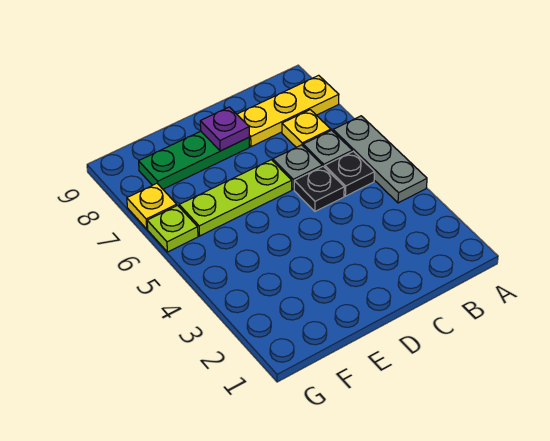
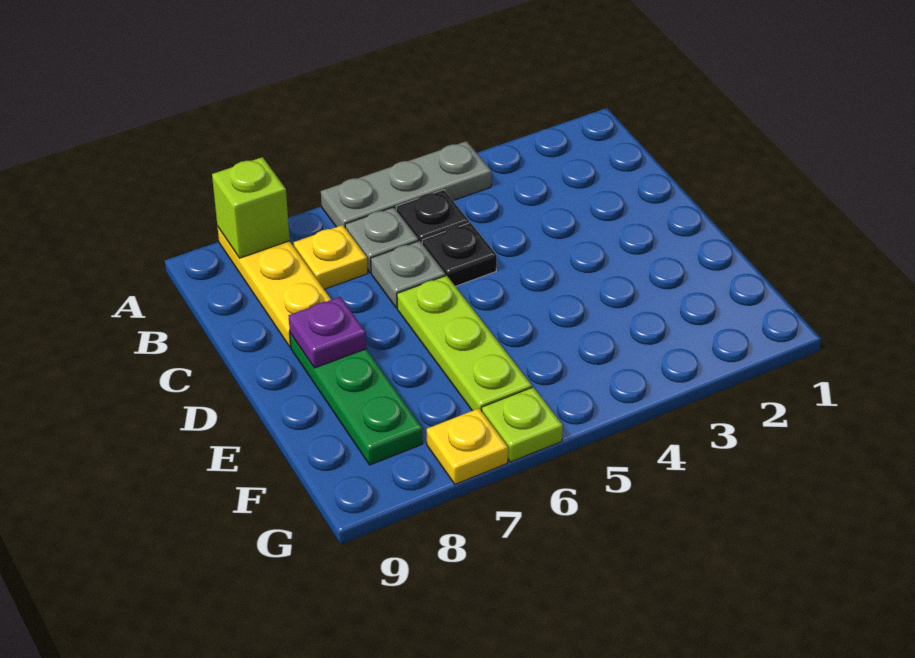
none -> lime 1x1 brick [212,157,290,258]

